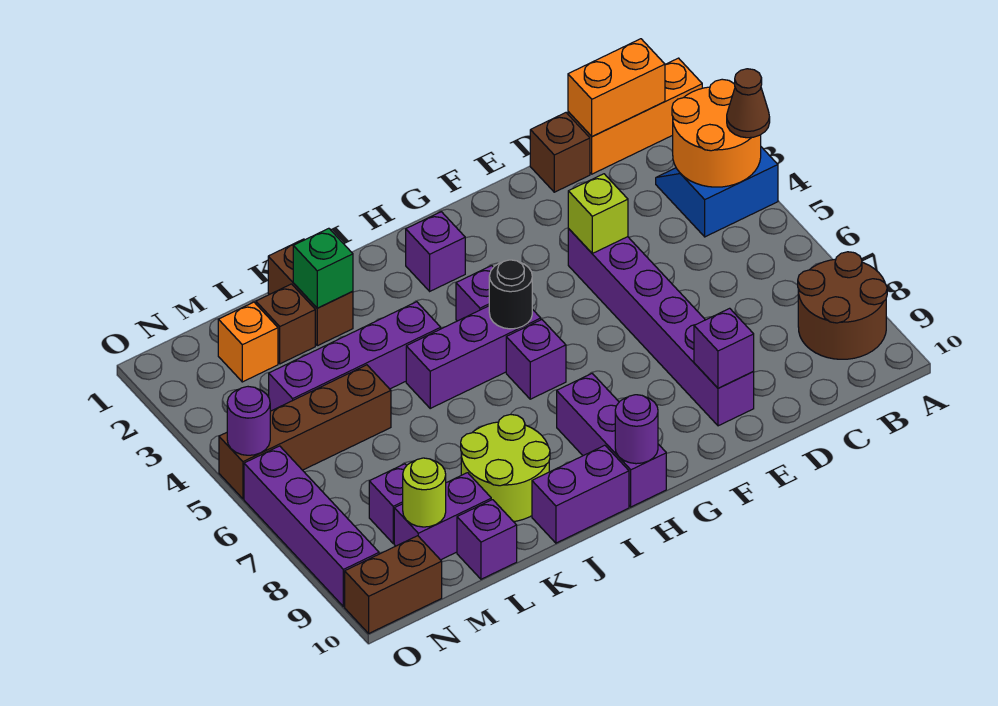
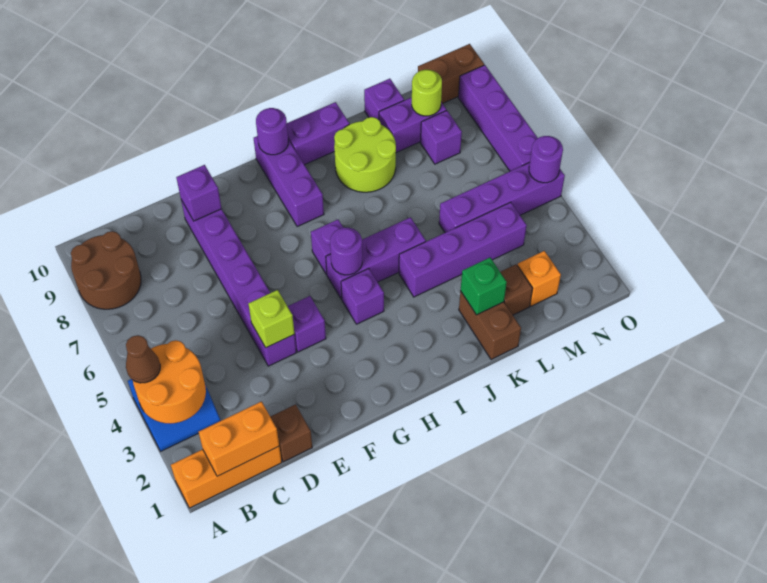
purple 1x1 brick [406,212,465,291] -> purple 1x1 brick moved to [288,296,326,352]
black 1x1 round brick [489,260,532,329] -> purple 1x1 round brick [330,228,362,275]
brown 1x4 brick [219,365,391,499] -> purple 1x4 brick [439,162,565,233]

